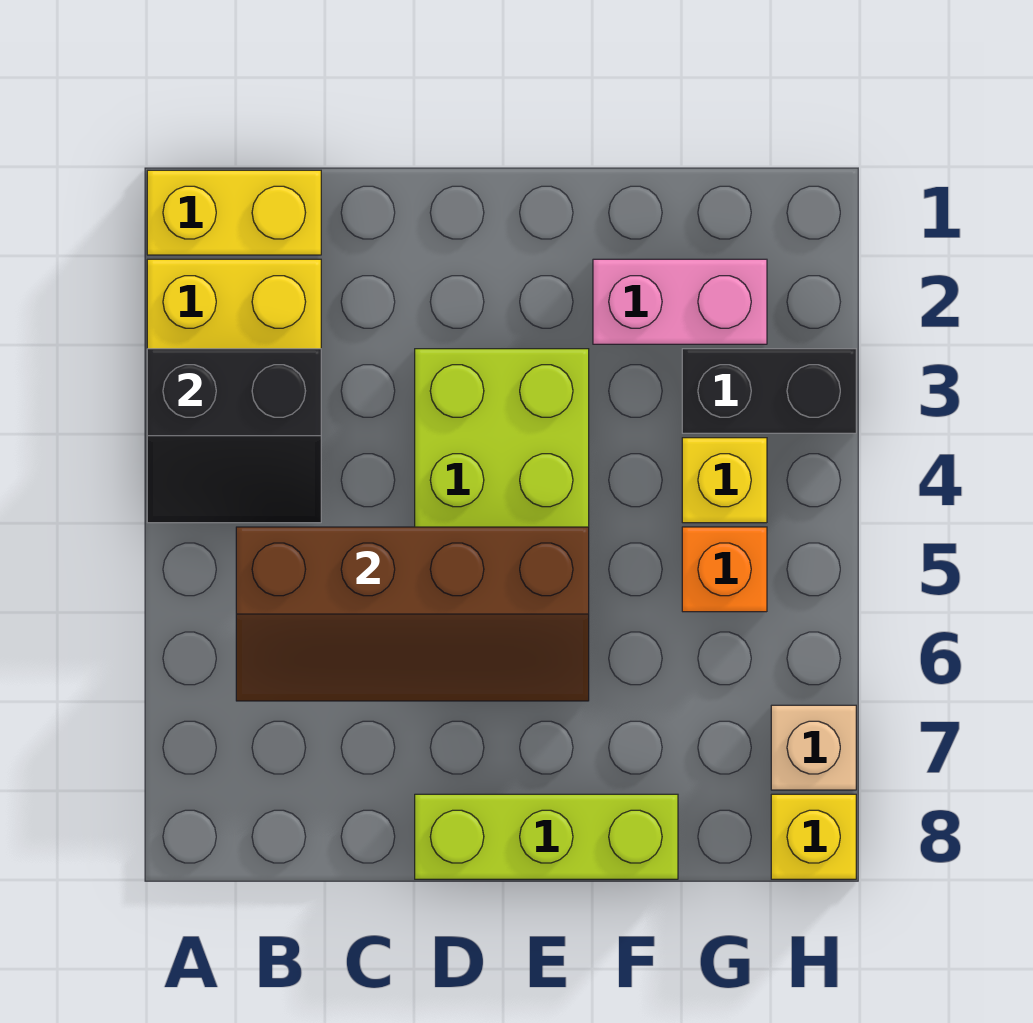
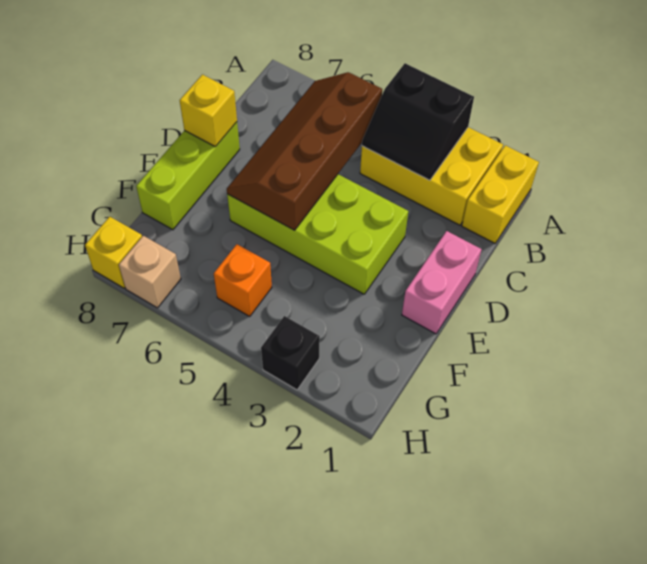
black 2x2 slope [147,349,321,523] -> black 2x2 slope turned to [362,63,474,180]
pink 1x2 brick [593,259,767,344] -> pink 1x2 brick moved to [402,231,482,334]
black 1x2 brick [682,349,856,433] -> black 1x1 brick [261,316,320,390]
yellow 1x1 brick [682,438,767,523] -> yellow 1x1 brick moved to [180,75,237,147]

